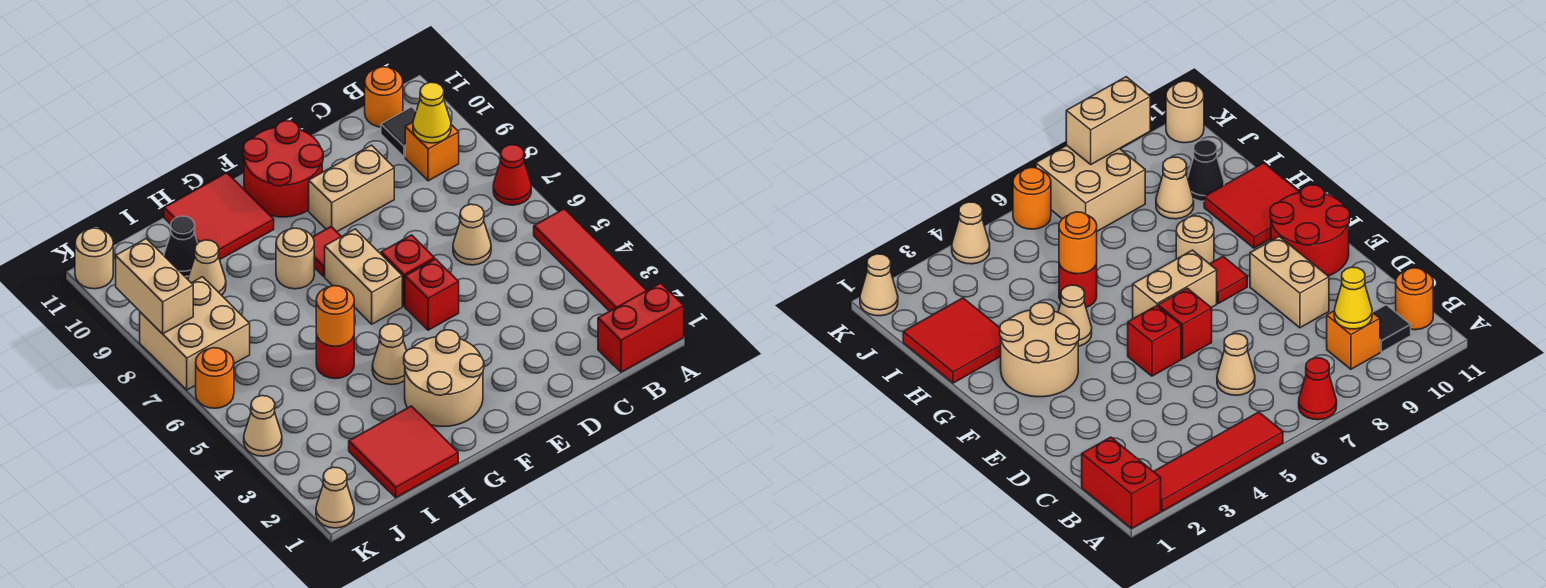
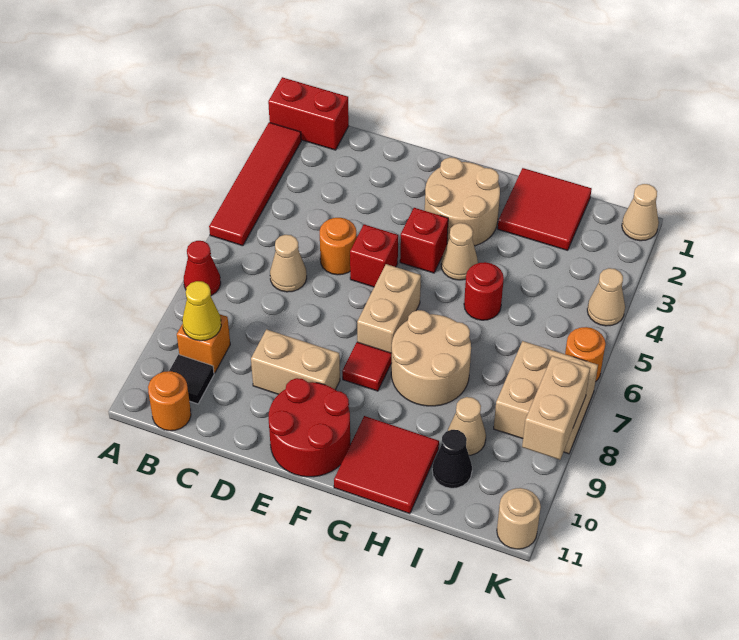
red 1x1 brick [381,235,435,306] -> red 1x1 brick moved to [400,208,448,273]
tan 1x1 round brick [276,228,314,289] -> tan 2x2 round brick [391,310,471,406]
orange 1x1 round brick [316,286,354,346] -> orange 1x1 round brick moved to [320,218,357,275]

